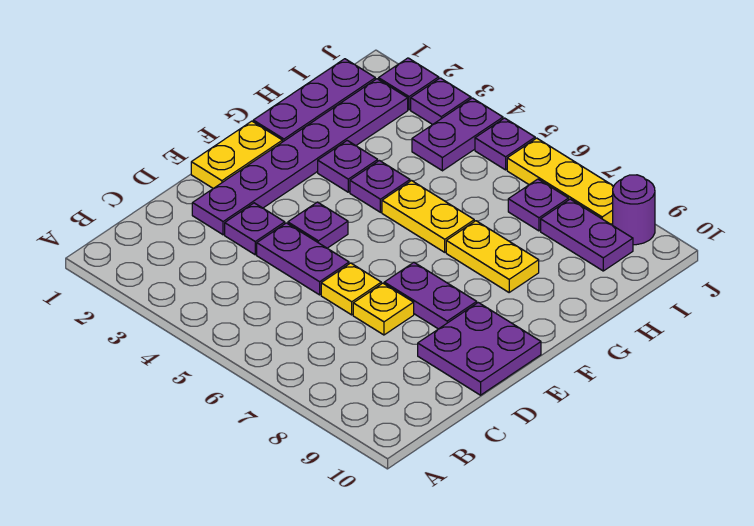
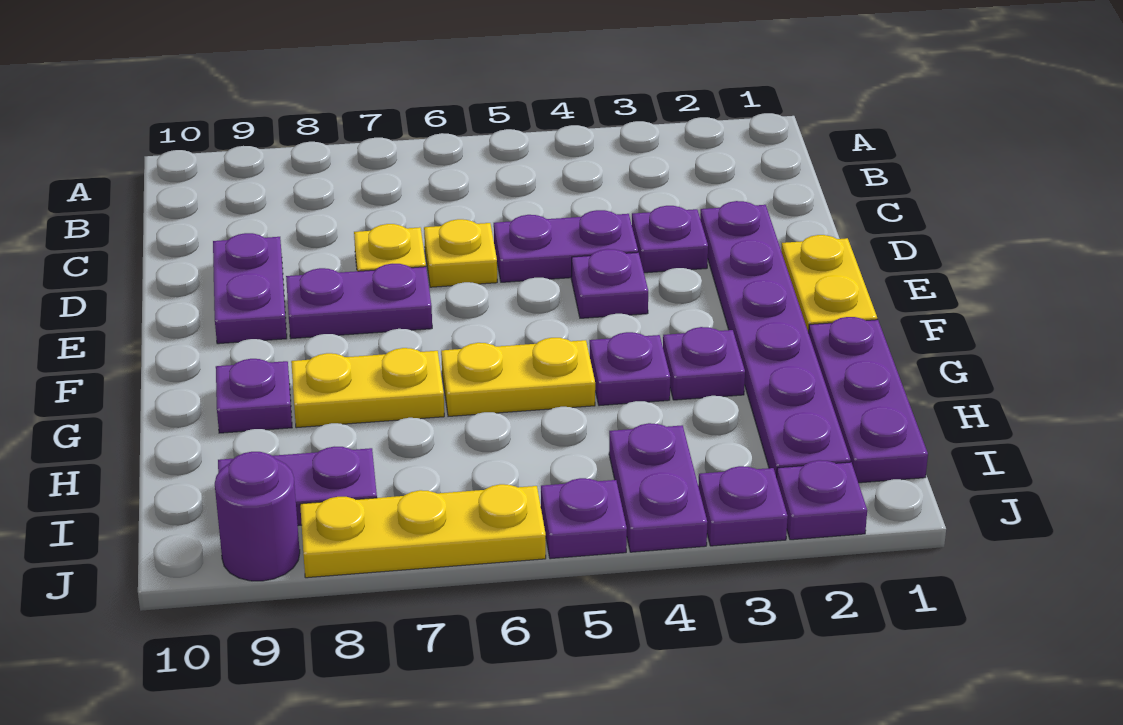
purple 2x2 plate [418,303,541,395] -> purple 1x2 plate [213,233,287,344]
purple 1x1 plate [508,179,569,231] -> purple 1x1 plate moved to [216,359,292,433]

